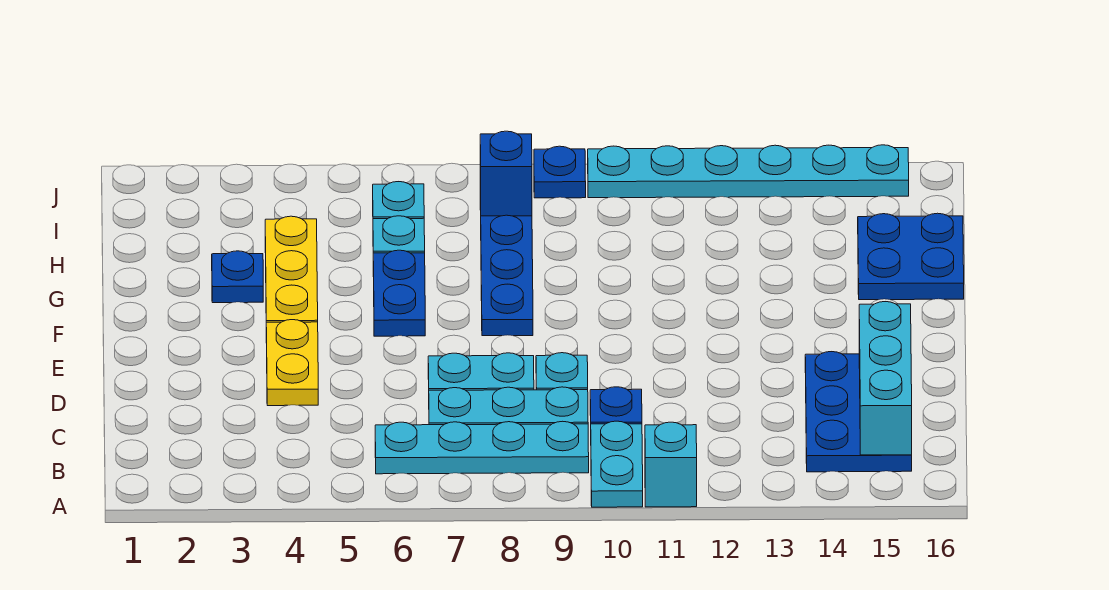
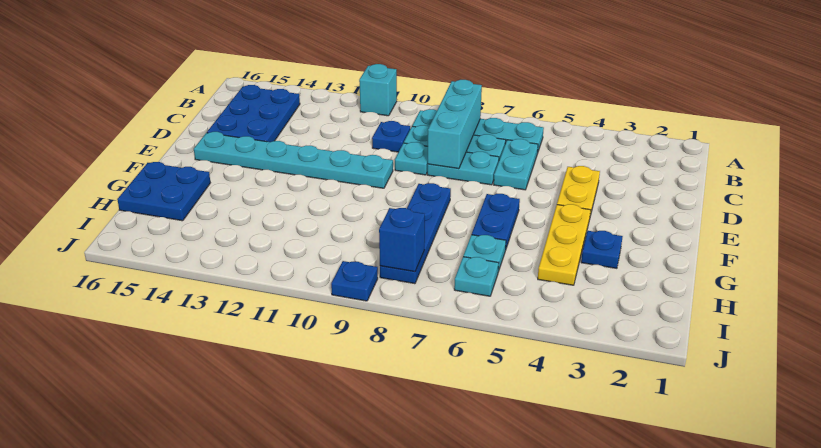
cyan 1x2 plate [591,421,643,507] -> cyan 1x2 plate moved to [494,139,538,190]
cyan 1x3 brick [859,302,912,455] -> cyan 1x3 brick moved to [428,80,482,169]
cyan 1x6 plate [588,145,909,198] -> cyan 1x6 plate moved to [194,132,393,188]

